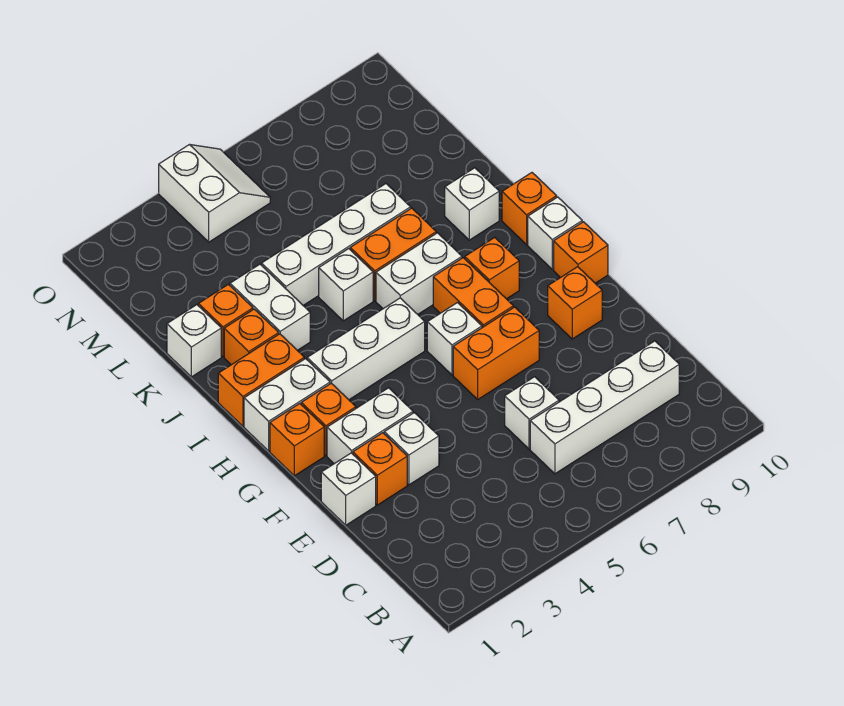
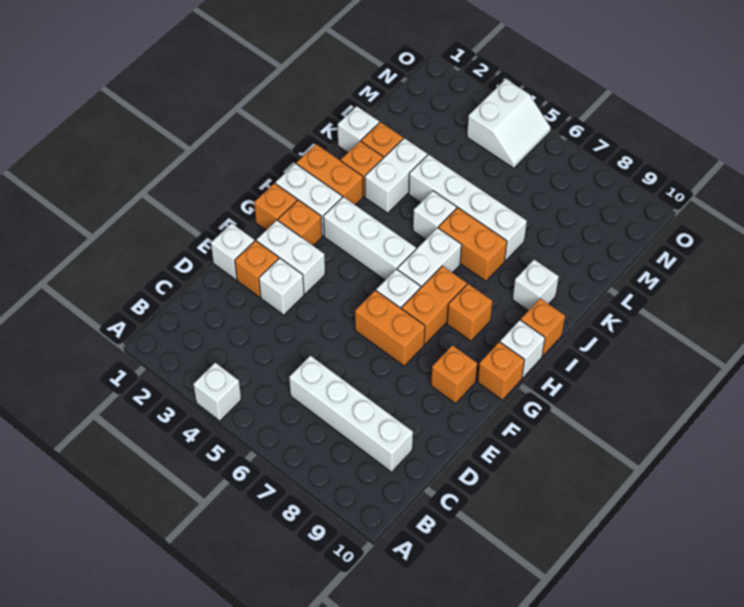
white 1x1 brick [505,377,559,449] -> white 1x1 brick moved to [193,363,241,421]
white 1x2 brick [376,233,462,314] -> white 1x2 brick turned to [397,228,462,288]

